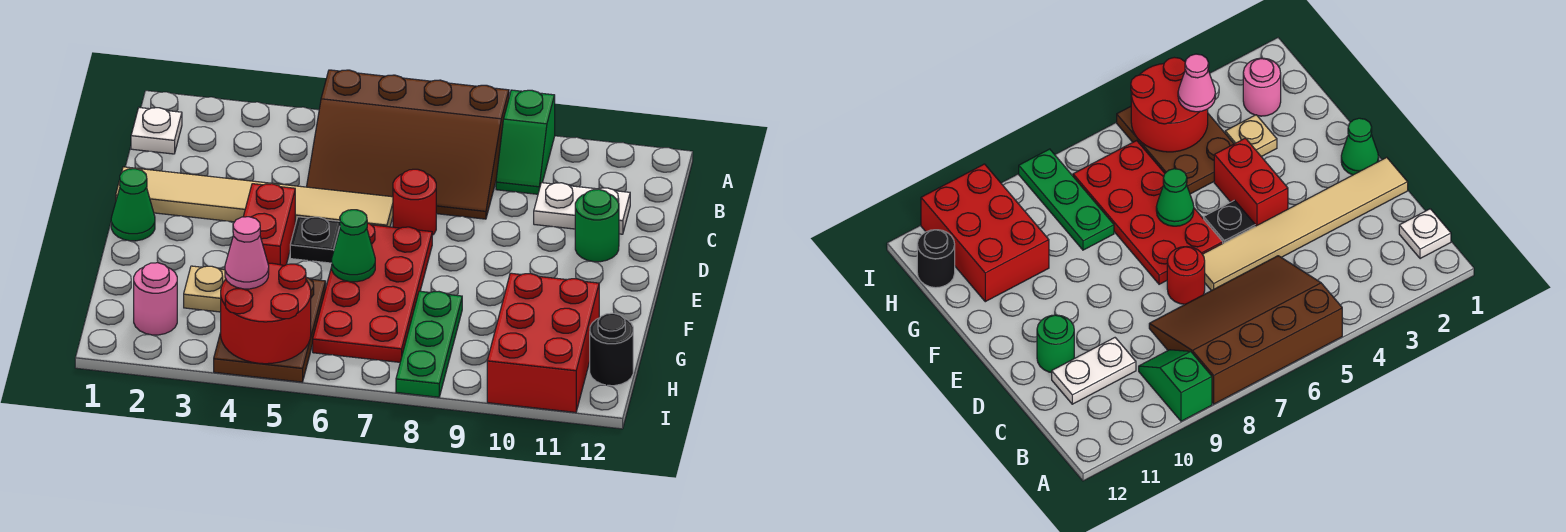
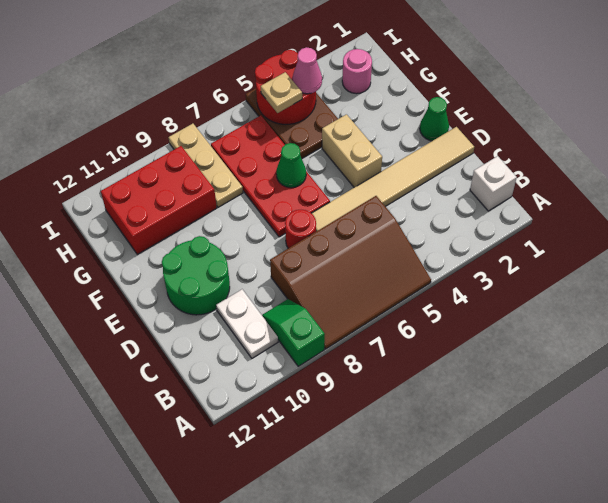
brown 3x4 slope [307,70,509,219] -> brown 3x4 slope turned to [270,196,431,349]
white 1x1 plate [131,108,182,154] -> white 1x1 brick [470,156,517,211]
white 1x2 plate [534,183,630,234] -> white 1x2 plate turned to [216,289,278,358]
green 1x1 round brick [575,189,619,262] -> green 2x2 round brick [162,236,230,315]
red 1x2 brick [243,184,295,266] -> tan 1x2 brick [322,114,382,188]
black 1x1 plate [290,217,340,263] -> none
tan 1x1 plate [184,266,226,312] -> tan 1x1 plate moved to [261,72,302,113]
green 1x3 plate [396,291,462,397] -> tan 1x3 plate [169,124,243,207]
red 2x3 brick [487,273,599,412] -> red 2x3 brick turned to [101,146,217,254]
black 1x1 round brick [590,313,633,386] -> none

